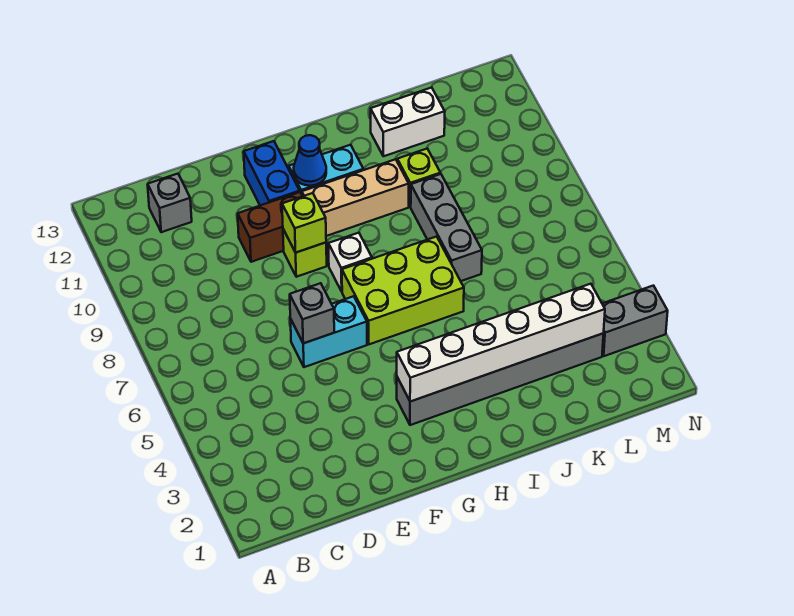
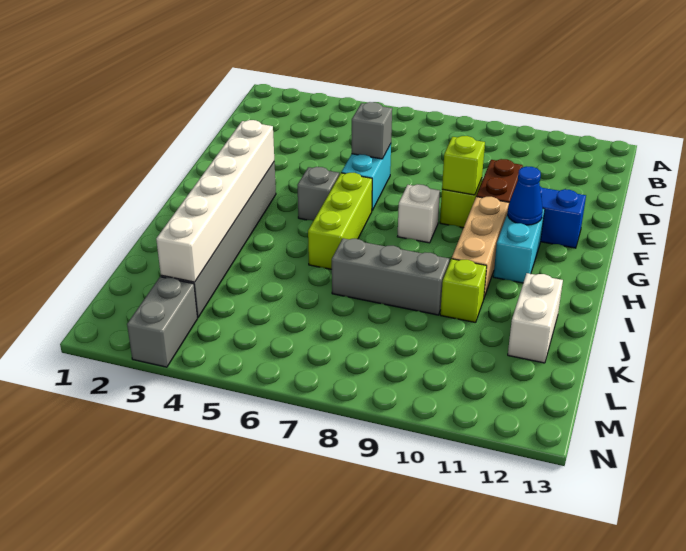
grey 1x1 brick [148,174,192,232] -> grey 1x1 brick moved to [298,167,339,221]
lime 2x3 brick [342,236,464,344] -> lime 1x3 brick [308,173,372,269]

